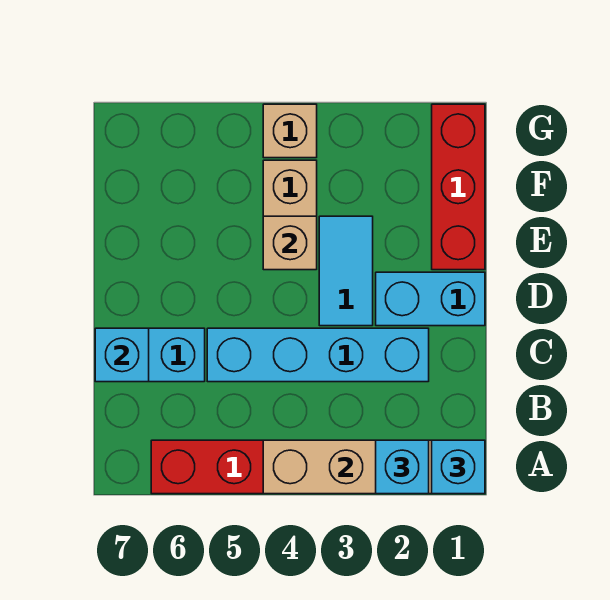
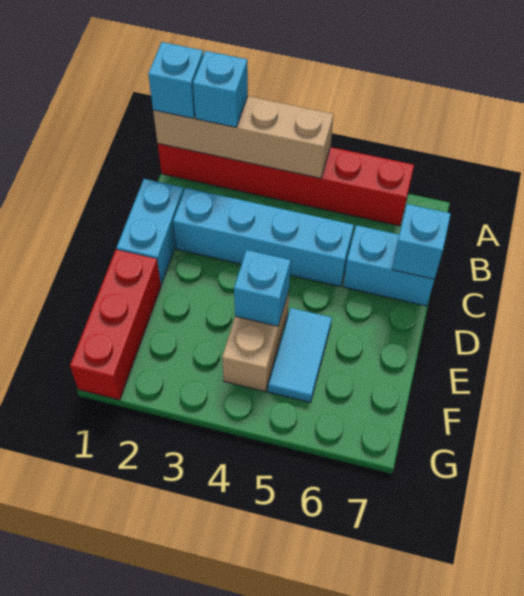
cyan 1x2 brick [376,272,485,326] -> cyan 1x2 brick turned to [117,179,184,284]
cyan 1x2 tile [319,216,373,326] -> cyan 1x2 tile moved to [268,308,332,402]
tan 1x1 brick [263,216,317,270] -> cyan 1x1 brick [234,250,291,326]
tan 1x1 brick [263,104,317,158] -> none

